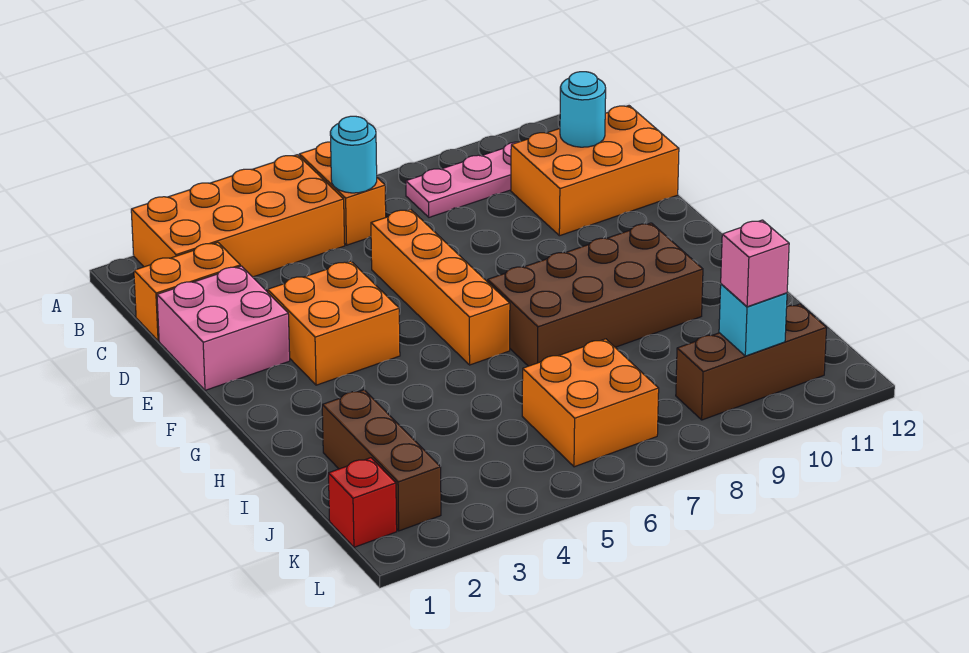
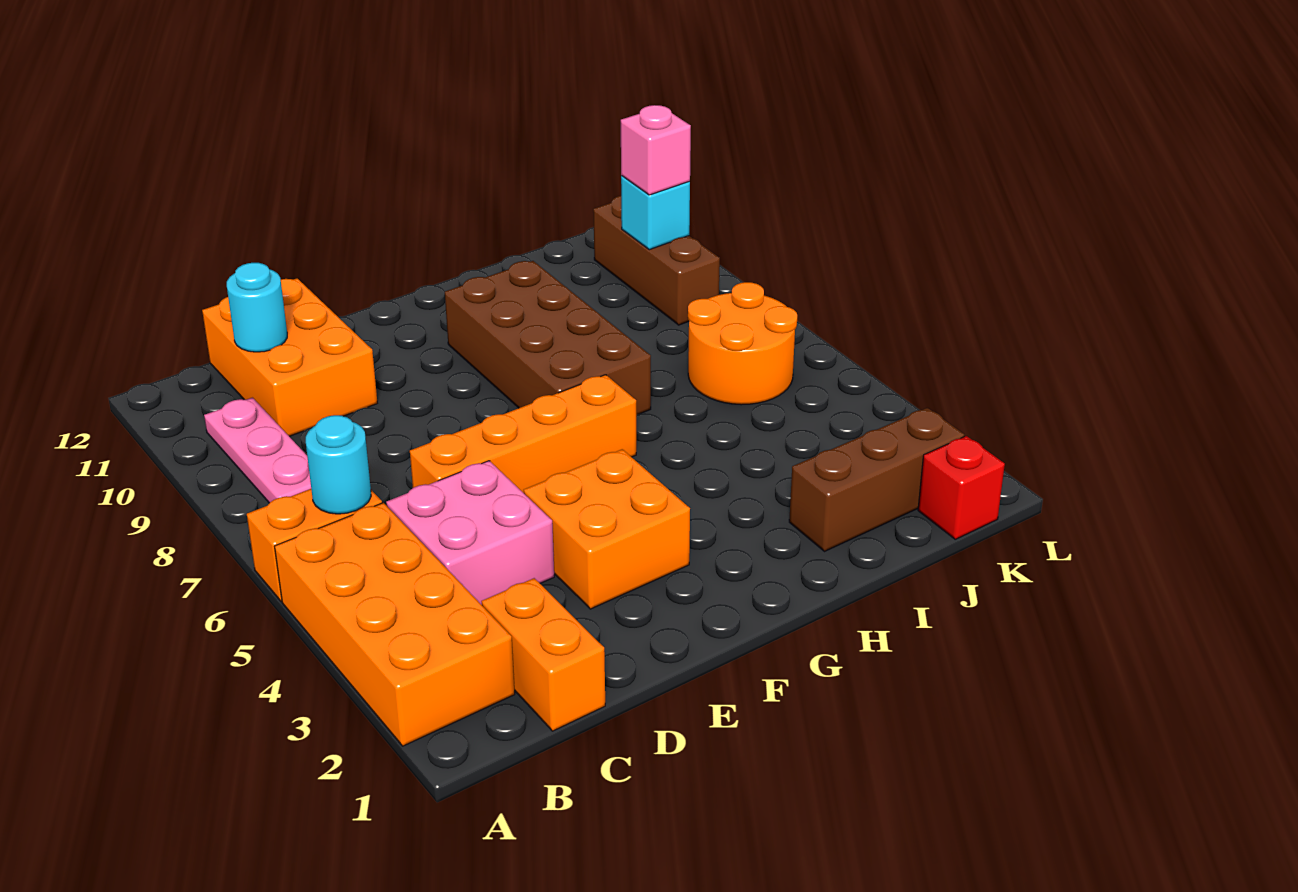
pink 2x2 brick [157,266,290,390] -> pink 2x2 brick moved to [386,461,554,605]
orange 2x2 brick [522,339,659,467] -> orange 2x2 round brick [688,282,797,405]

